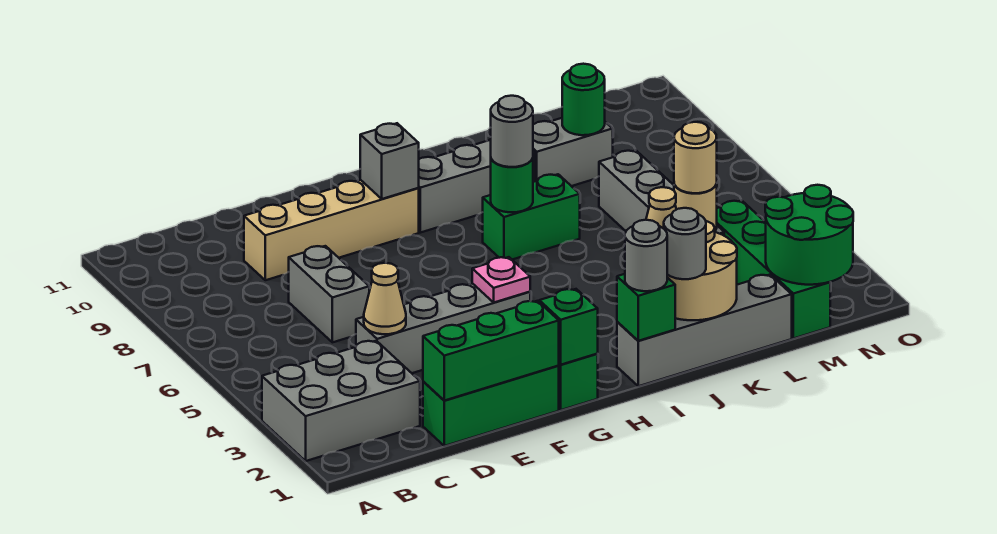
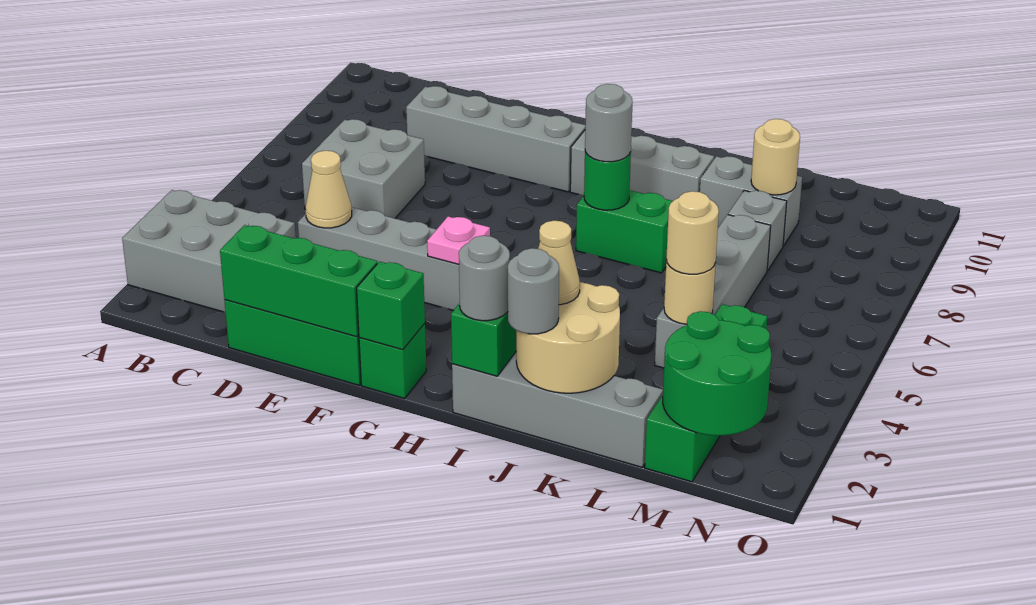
grey 1x2 brick [289,246,369,342] -> grey 2x2 brick [302,119,425,218]
tan 1x4 brick [244,180,419,280] -> grey 1x4 brick [406,86,585,192]
grey 1x1 brick [360,123,419,199] -> grey 1x1 brick moved to [728,190,787,271]
green 1x1 round brick [562,64,605,135] -> tan 1x1 round brick [751,119,800,195]

